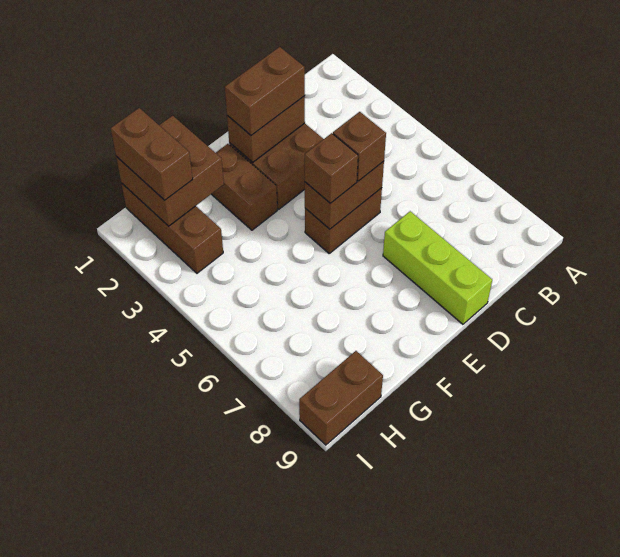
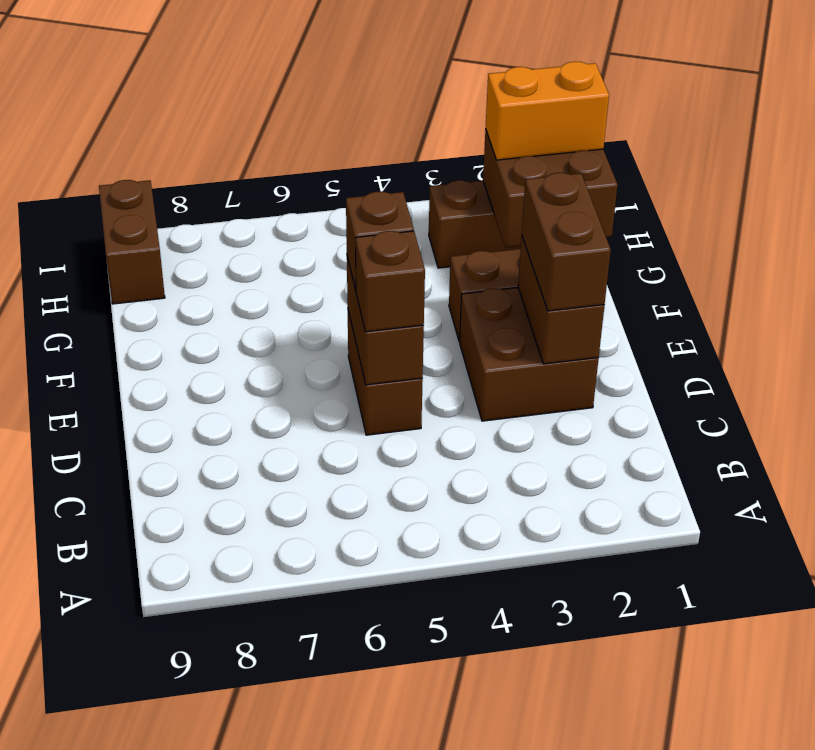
lime 1x3 brick [383,211,492,324] -> none
brown 1x2 brick [111,108,193,200] -> orange 1x2 brick [486,62,609,160]

